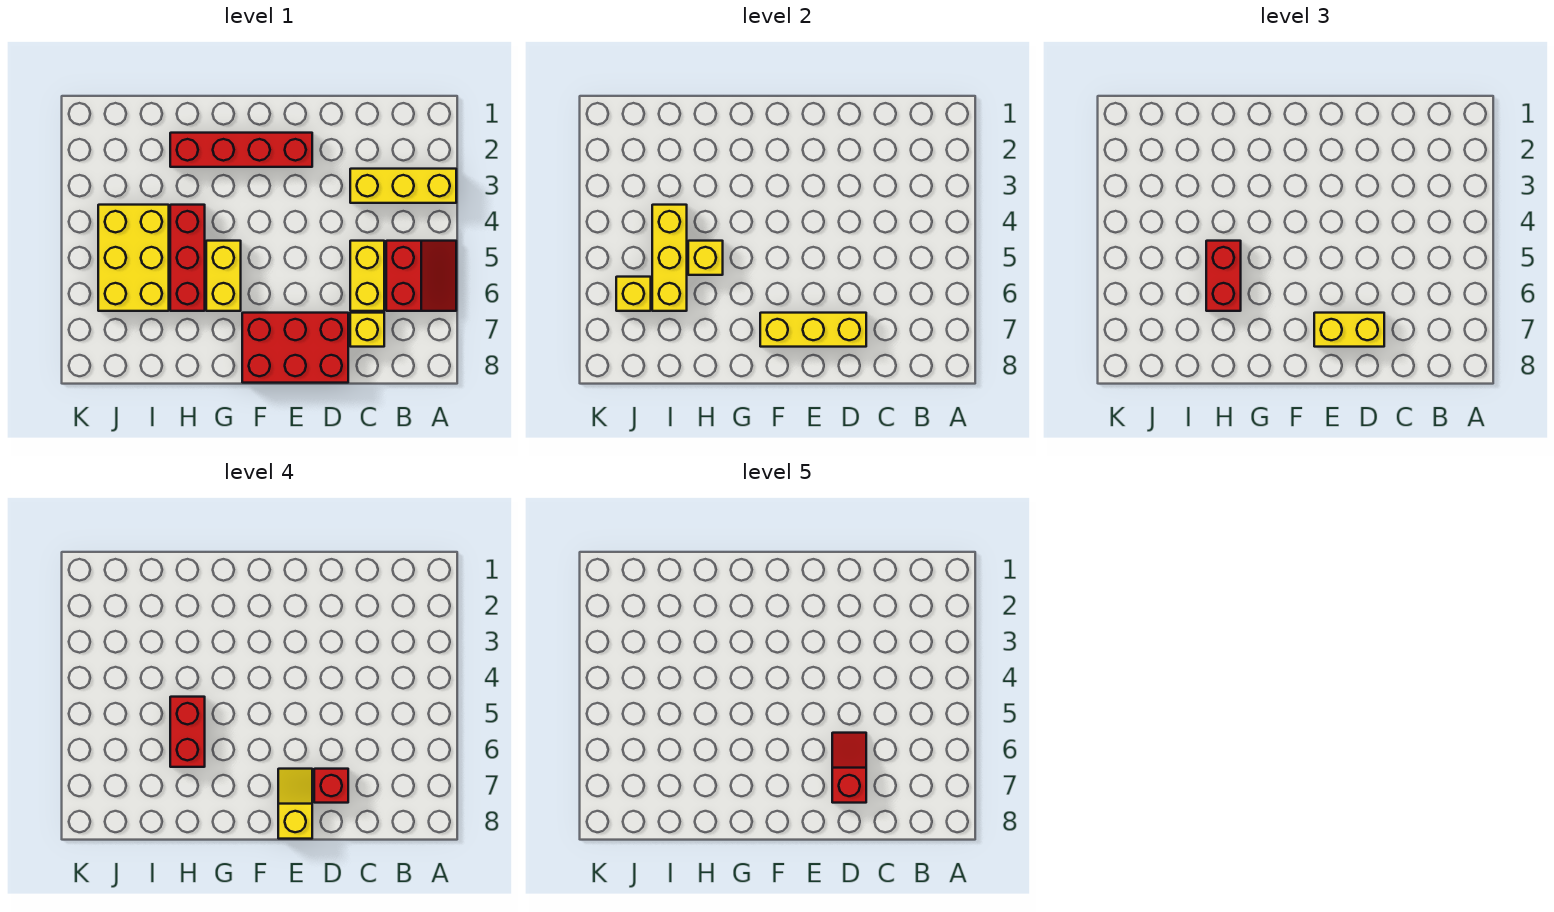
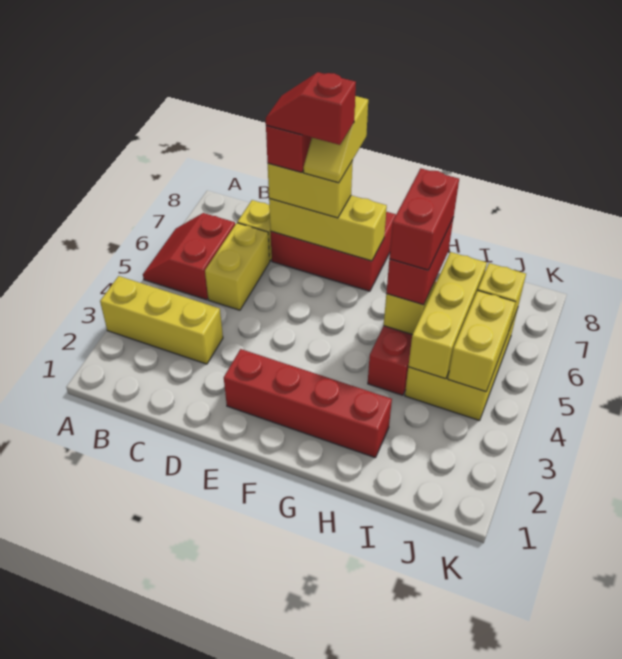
red 1x2 slope [832,733,866,803] -> red 1x2 slope turned to [266,72,356,145]
yellow 1x2 brick [206,241,241,311] -> yellow 1x2 brick moved to [448,291,516,392]

